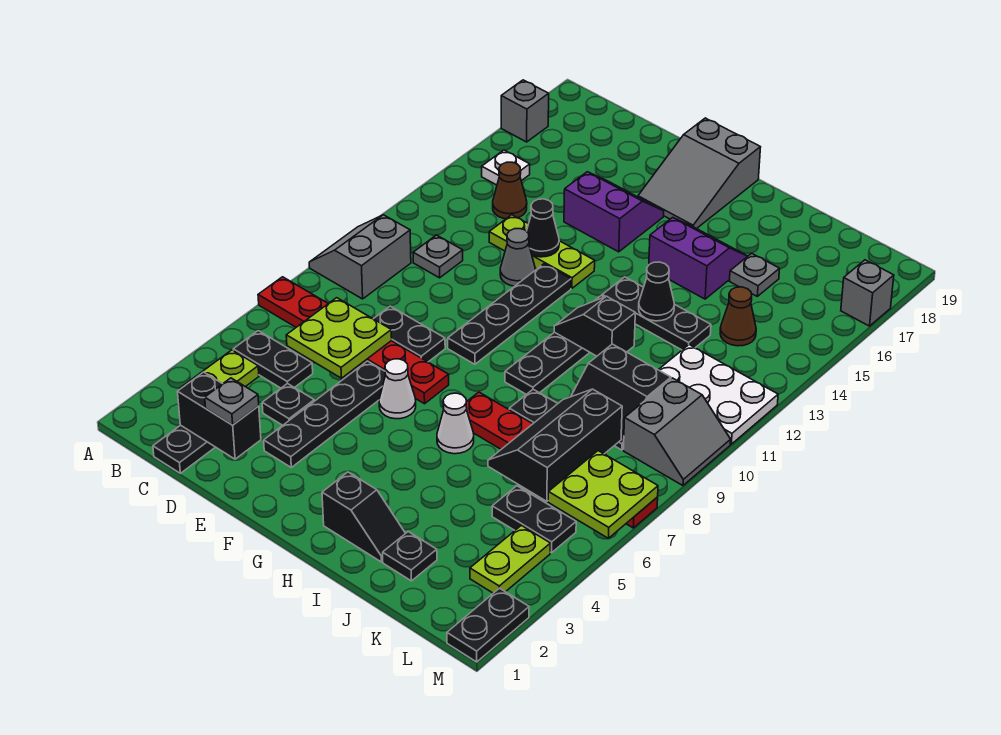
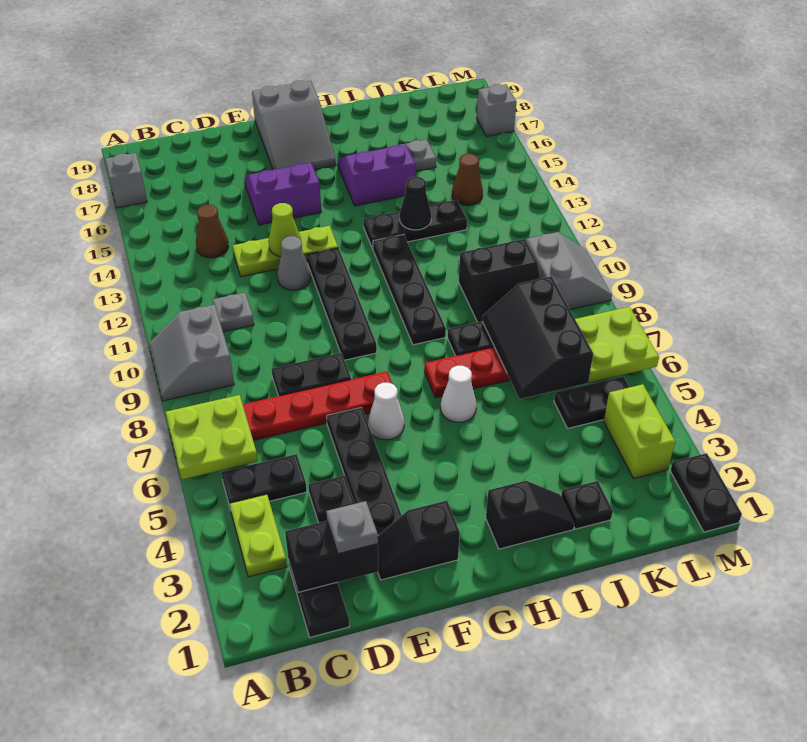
white 1x1 plate [482,150,530,185] -> none
lime 2x2 plate [286,298,392,378] -> lime 2x2 plate moved to [166,395,258,479]
black 1x1 cone [527,199,559,257] -> lime 1x1 cone [269,203,301,257]
black 1x2 slope [554,296,635,356] -> black 1x2 slope moved to [378,501,460,580]
white 2x3 plate [658,345,778,444] -> none
lime 1x2 plate [470,525,551,593] -> lime 1x2 brick [603,384,675,478]

